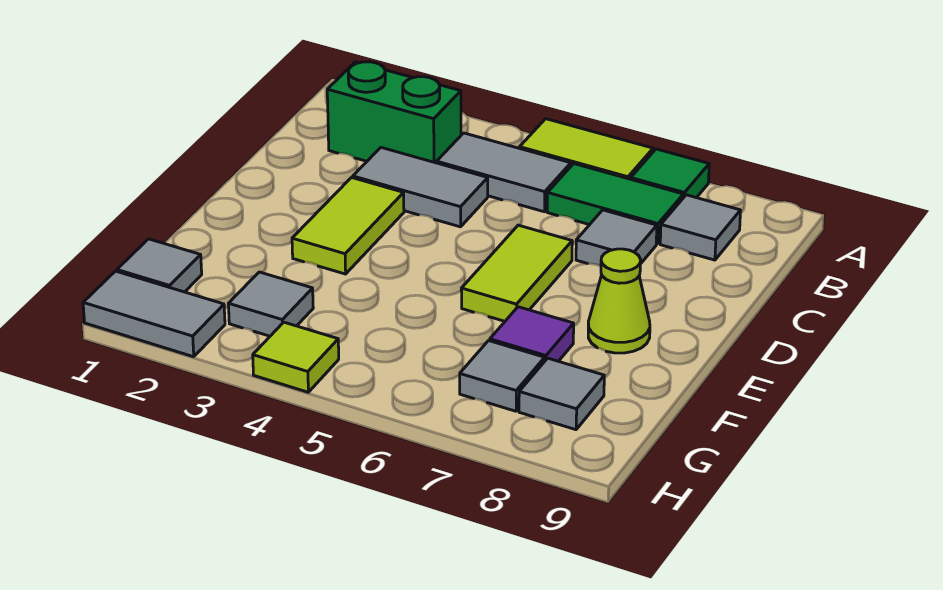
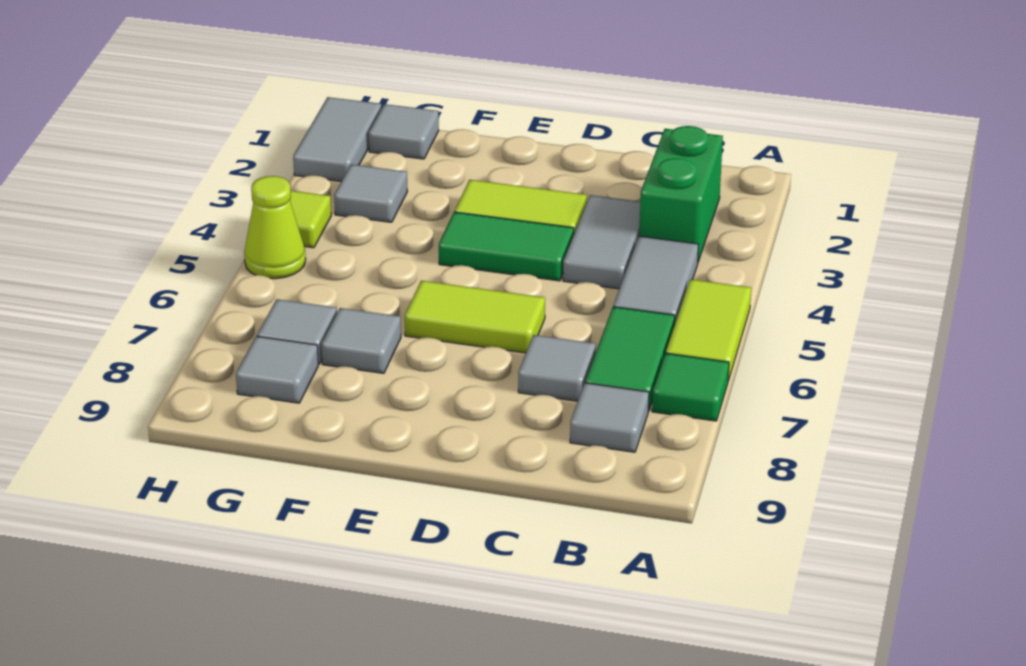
none -> green 1x2 tile [439,212,574,281]
lime 1x1 cone [588,249,650,353] -> lime 1x1 cone moved to [244,176,306,279]
purple 1x1 tile [490,307,574,361] -> grey 1x1 tile [321,308,401,373]

